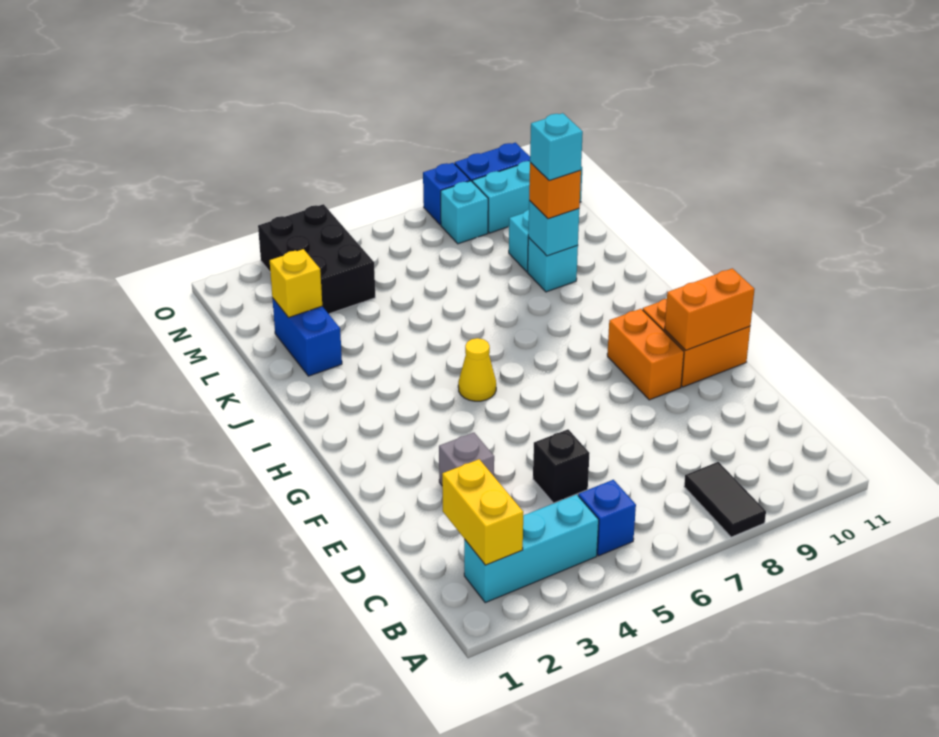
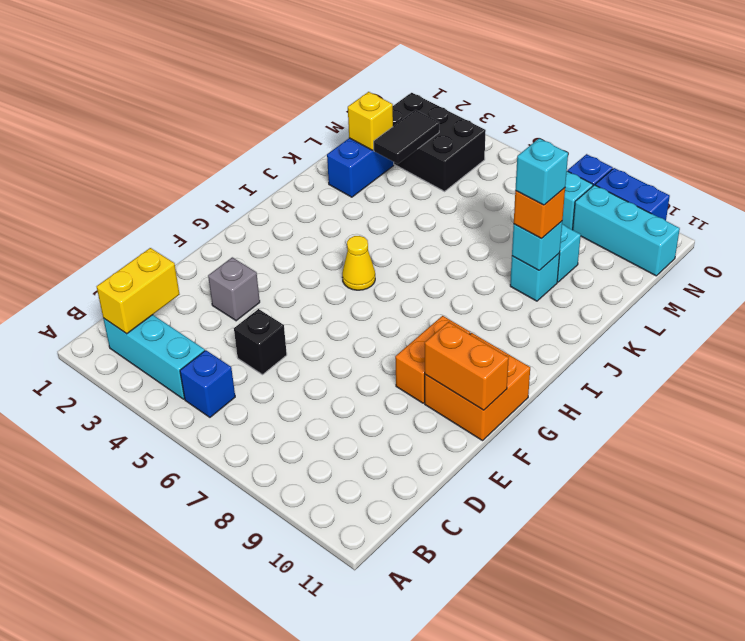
black 1x2 tile [684,462,766,537] -> black 1x2 tile moved to [374,110,439,164]
black 2x3 brick [258,204,375,314] -> black 2x3 brick turned to [393,93,486,191]

